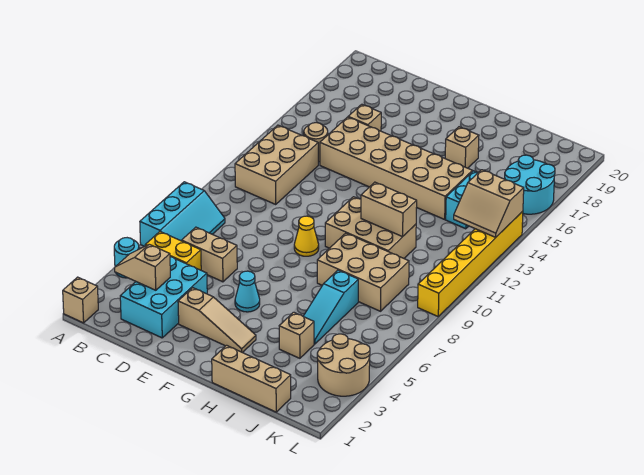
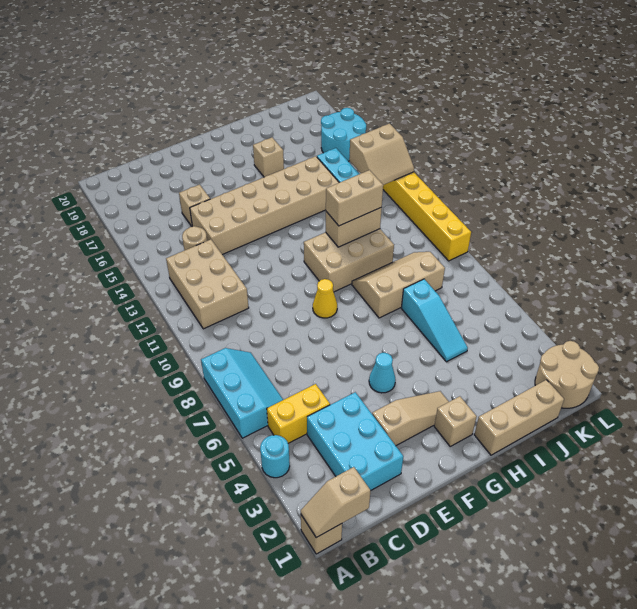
tan 1x2 slope [115,244,170,290] -> tan 1x2 slope moved to [301,467,371,538]
tan 1x2 brick [182,227,237,282] -> tan 1x2 brick moved to [326,170,383,226]
tan 2x3 brick [317,233,409,311] -> tan 2x3 slope [352,252,445,318]
tan 1x1 brick [279,312,314,358] -> tan 1x1 brick moved to [434,396,477,446]
tan 2x2 round brick [317,334,370,396] -> tan 2x2 round brick moved to [535,341,599,408]

